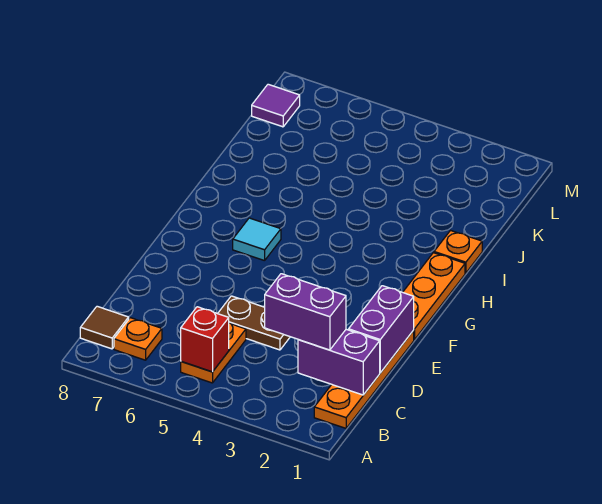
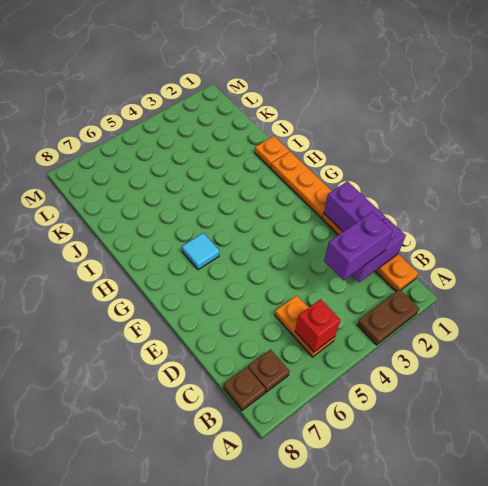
orange 1x1 plate [114,318,162,360] -> brown 1x1 plate [248,349,289,392]
brown 1x1 tile [80,306,129,349] -> brown 1x1 plate [223,367,266,411]
brown 1x2 plate [218,296,290,350] -> brown 1x2 plate moved to [357,289,419,345]
purple 1x1 tile [252,84,300,127] -> none

